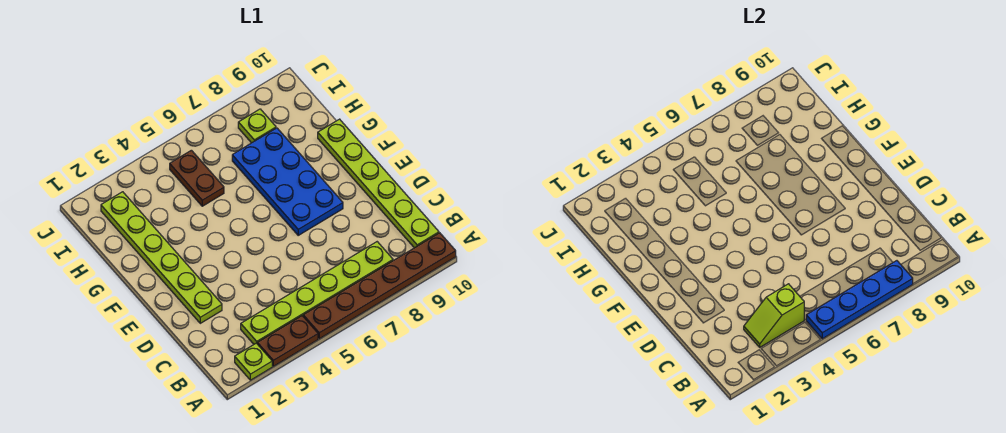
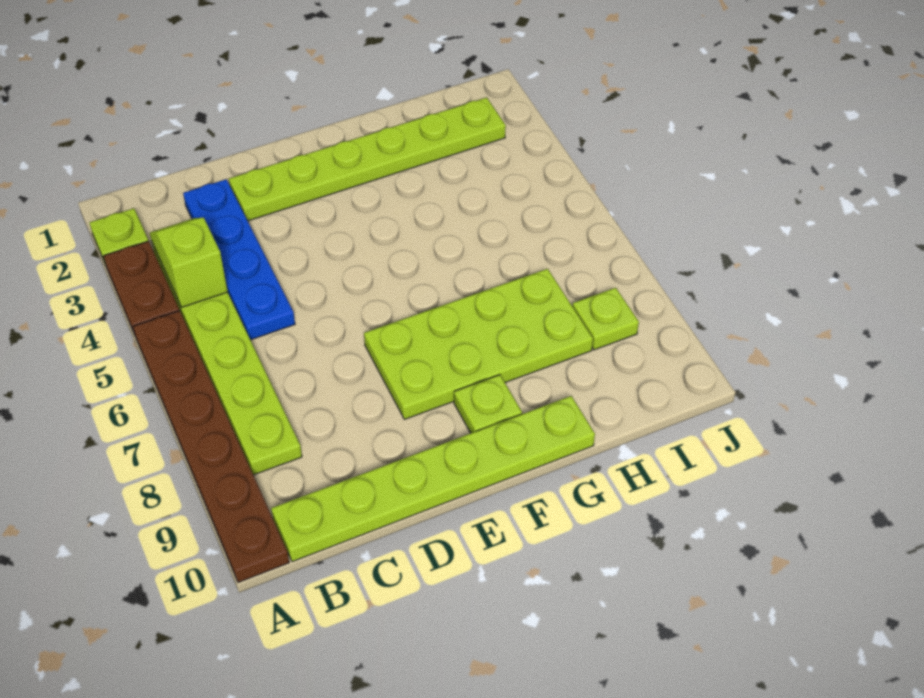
blue 1x4 plate [806,261,913,339] -> blue 1x4 plate moved to [183,179,295,340]
blue 2x4 plate [232,128,343,235] -> lime 2x4 plate [364,269,593,419]
none -> lime 1x1 plate [454,375,522,433]
brown 1x2 plate [170,150,224,206] -> none

